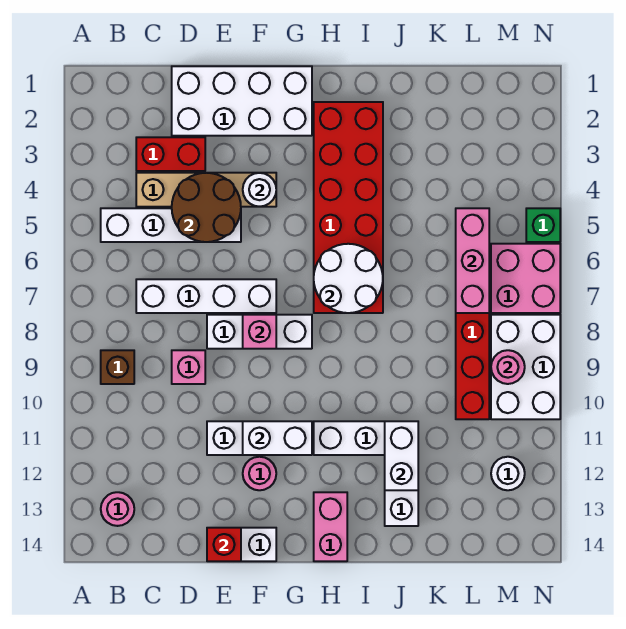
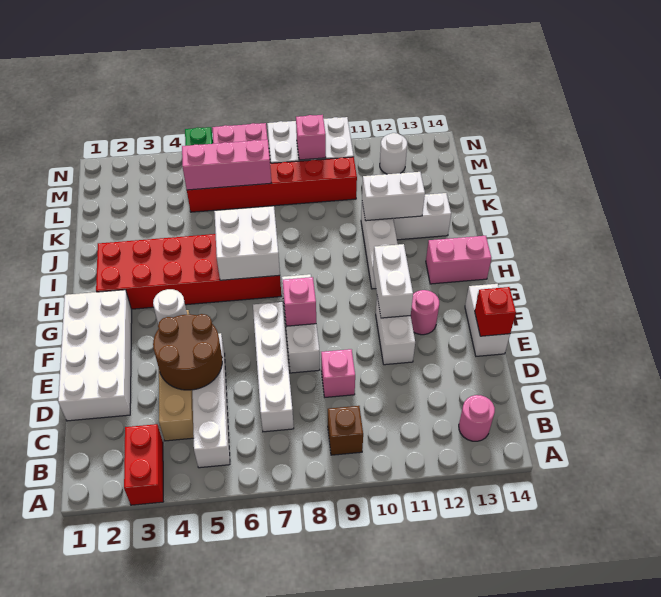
red 1x2 brick [136,137,205,171] -> red 1x2 brick moved to [124,424,164,505]
white 2x2 round brick [314,244,383,313] -> white 2x2 brick [214,206,280,280]
pink 1x1 round brick [491,350,525,384] -> pink 1x1 brick [296,115,326,160]

